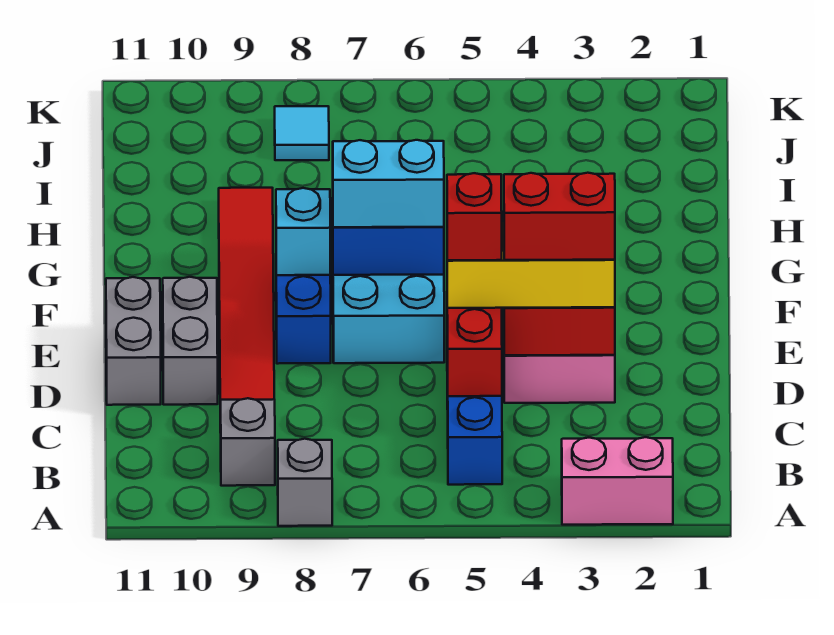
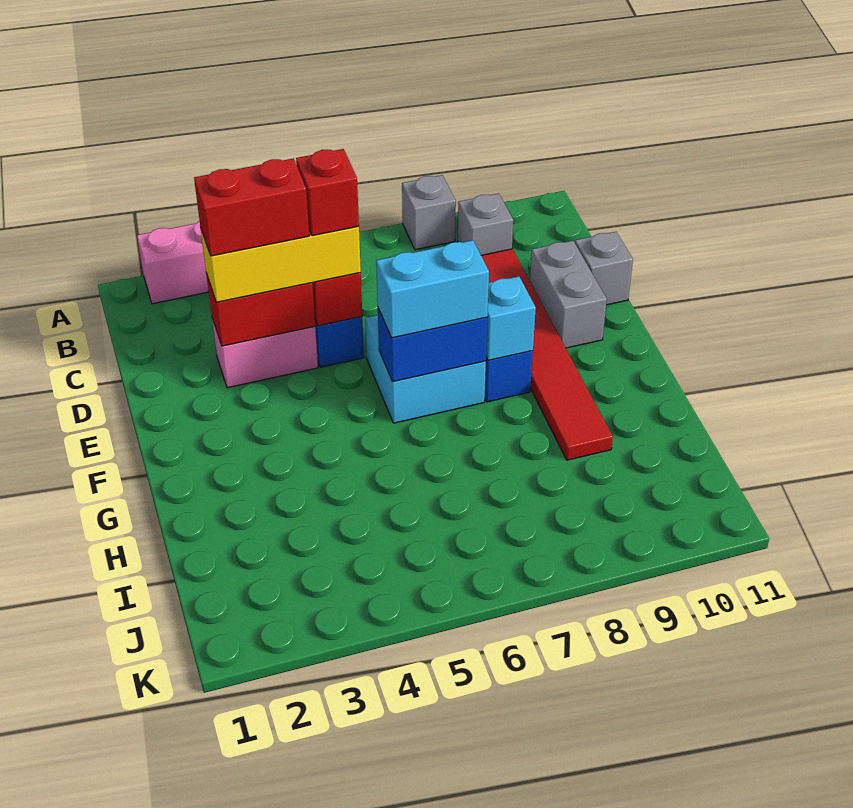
grey 1x2 brick [106,277,161,405] -> grey 1x1 brick [575,232,633,305]
cyan 1x1 tile [275,106,329,160] -> none

